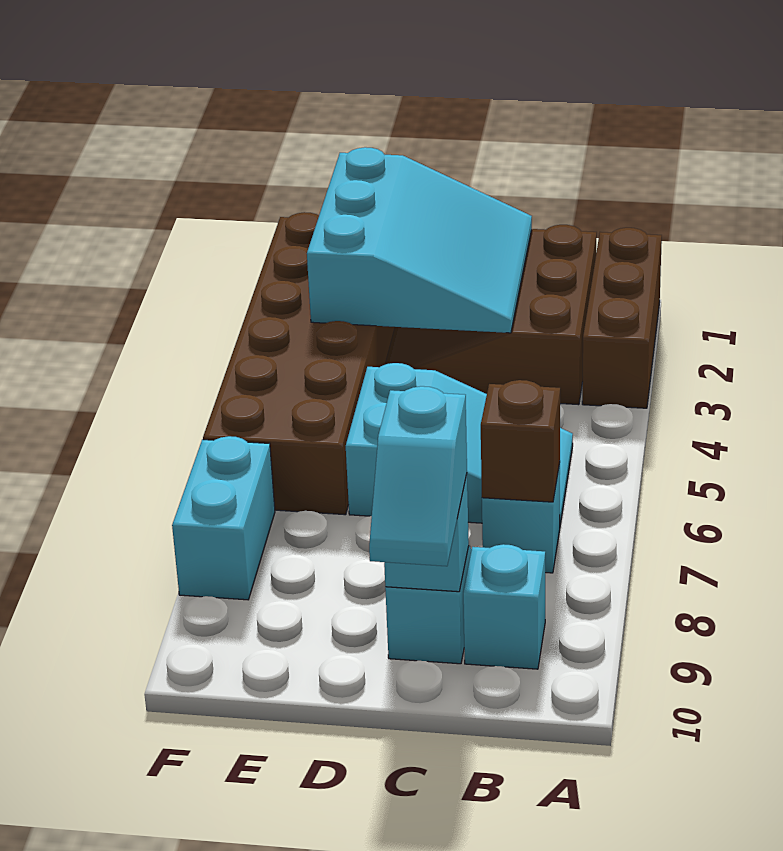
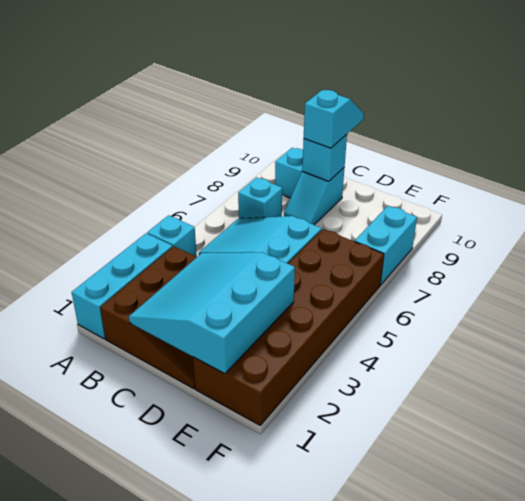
brown 1x3 brick [582,228,662,408] -> cyan 1x3 brick [71,233,172,339]
none -> cyan 1x1 brick [147,215,197,257]
brown 1x1 brick [481,380,560,502] -> none

